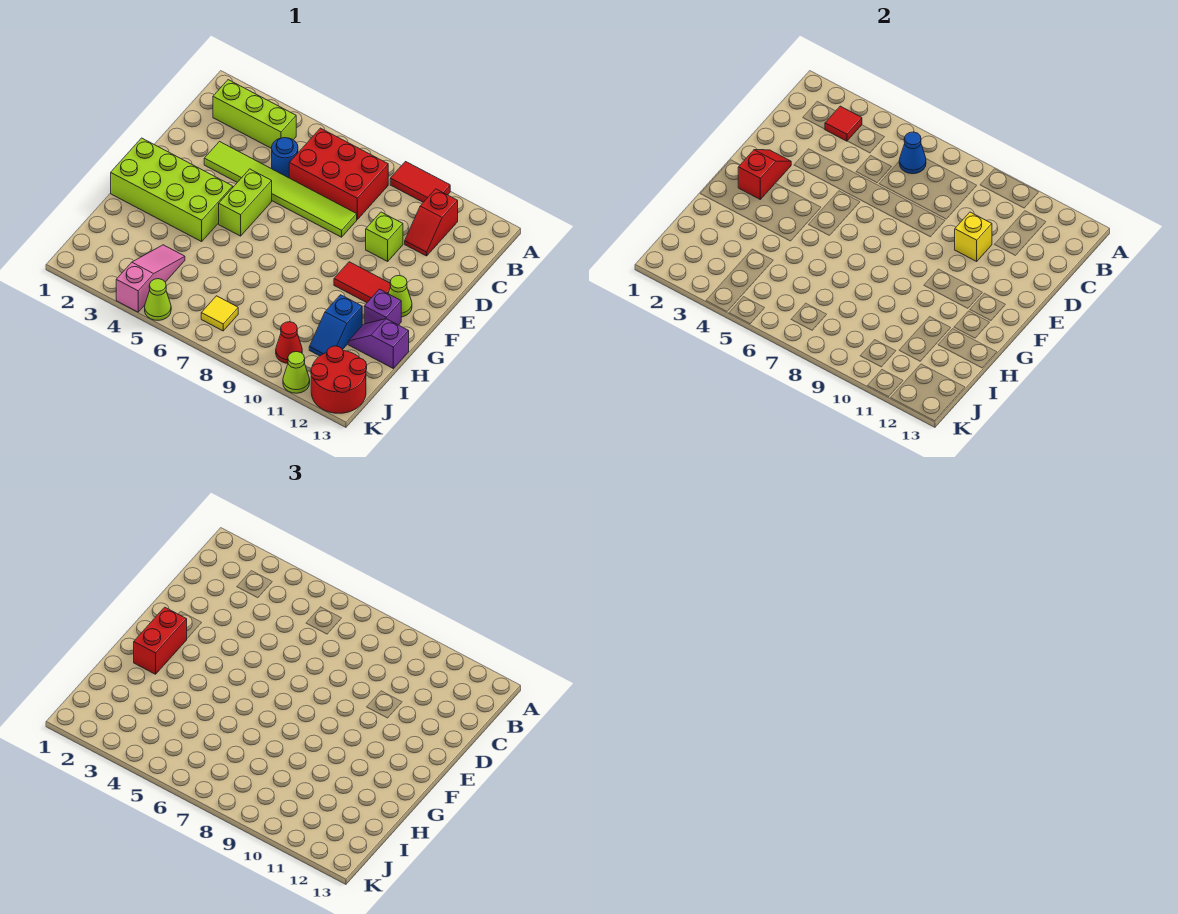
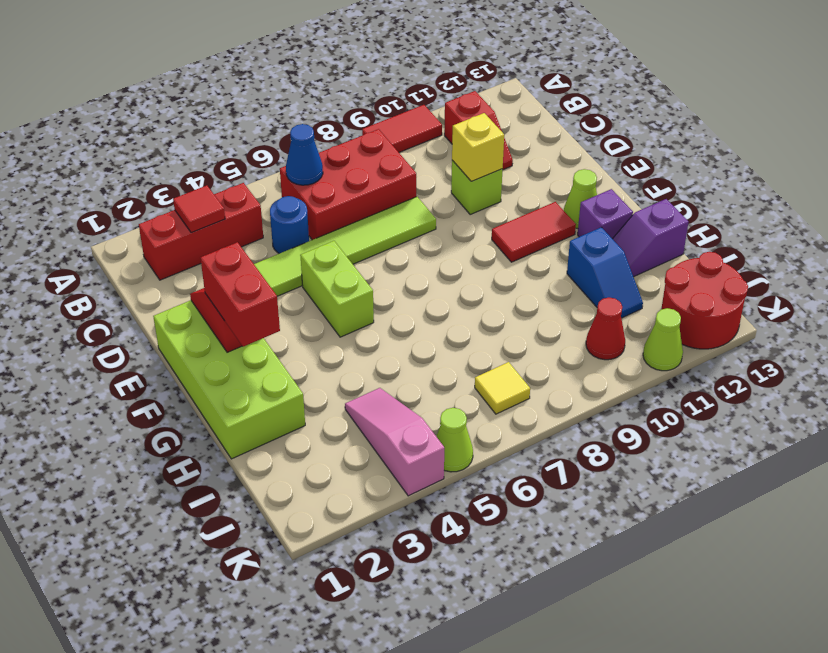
lime 1x3 brick [213,80,296,149] -> red 1x3 brick [139,183,263,280]
lime 2x4 brick [111,138,233,242] -> lime 2x4 brick turned to [153,300,305,459]

